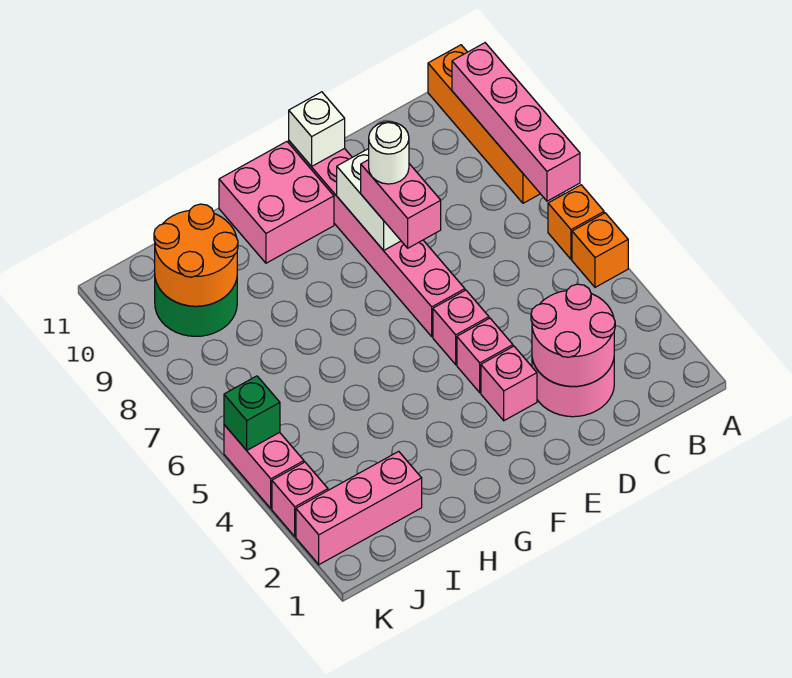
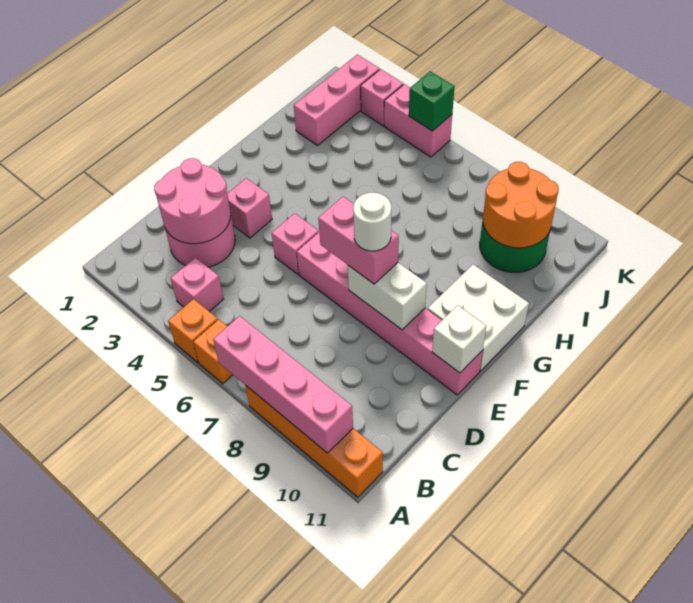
pink 1x1 brick [457,318,513,393] -> pink 1x1 brick moved to [171,257,223,312]
pink 2x2 brick [219,142,334,263] -> white 2x2 brick [428,265,529,371]

